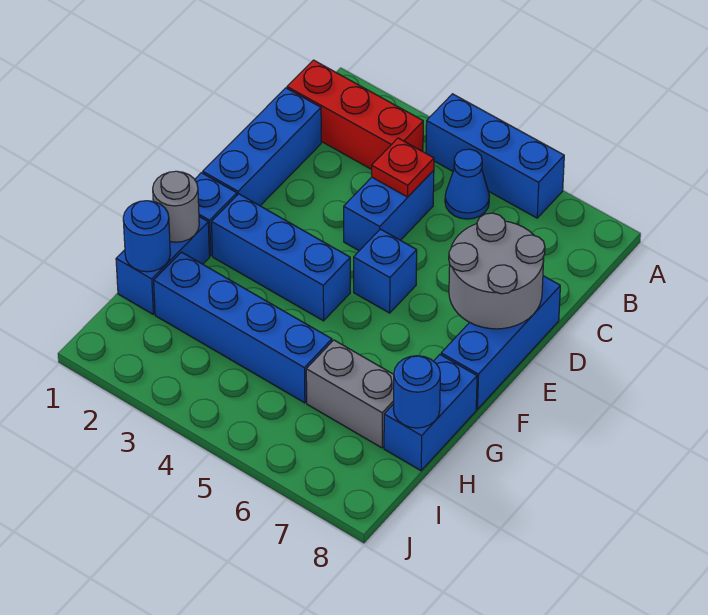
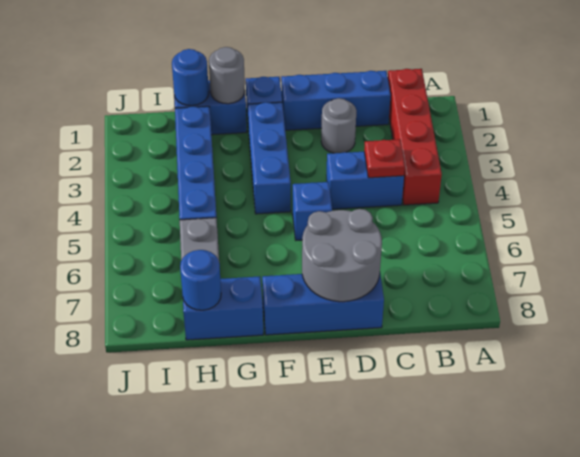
blue 1x3 brick [426,94,564,218] -> none
red 1x3 brick [287,60,423,170] -> red 1x4 brick [388,69,442,205]
blue 1x1 cone [445,149,489,219] -> none
none -> grey 1x1 round brick [321,98,356,153]

